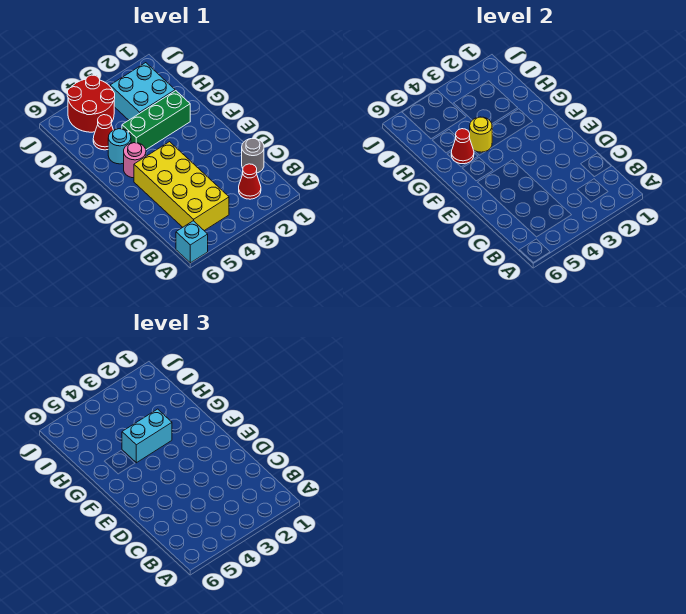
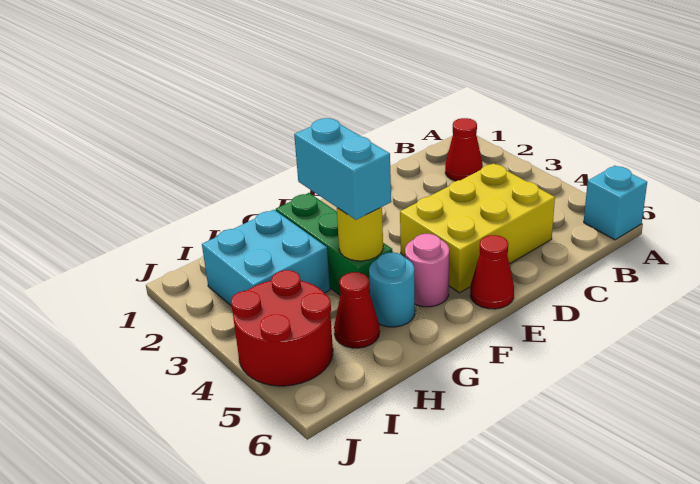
yellow 2x4 brick [134,142,229,231] -> yellow 2x3 brick [400,163,555,293]
grey 1x1 round brick [242,138,264,173] -> none
red 1x1 cone [451,129,474,164] -> red 1x1 cone moved to [470,235,514,309]

